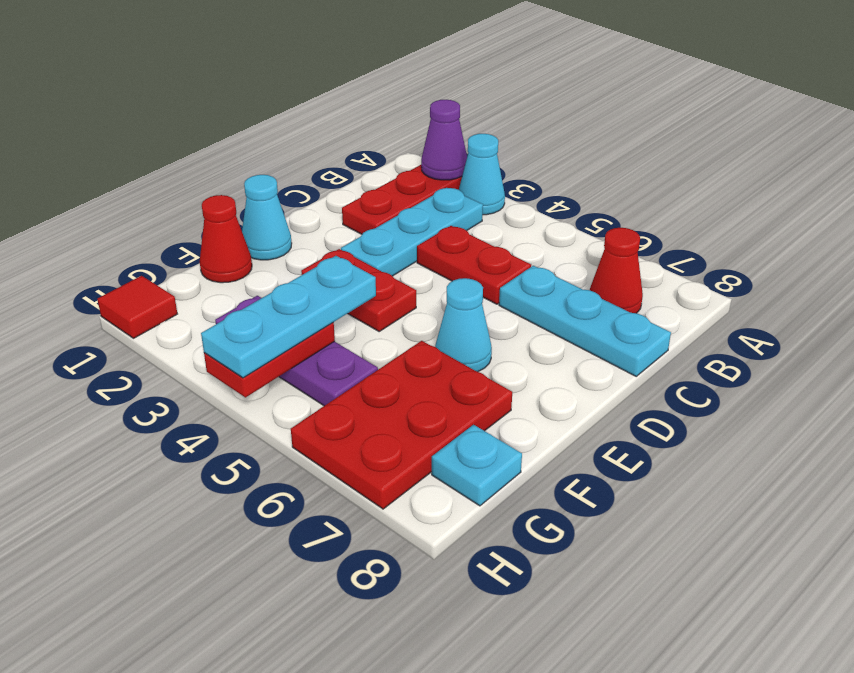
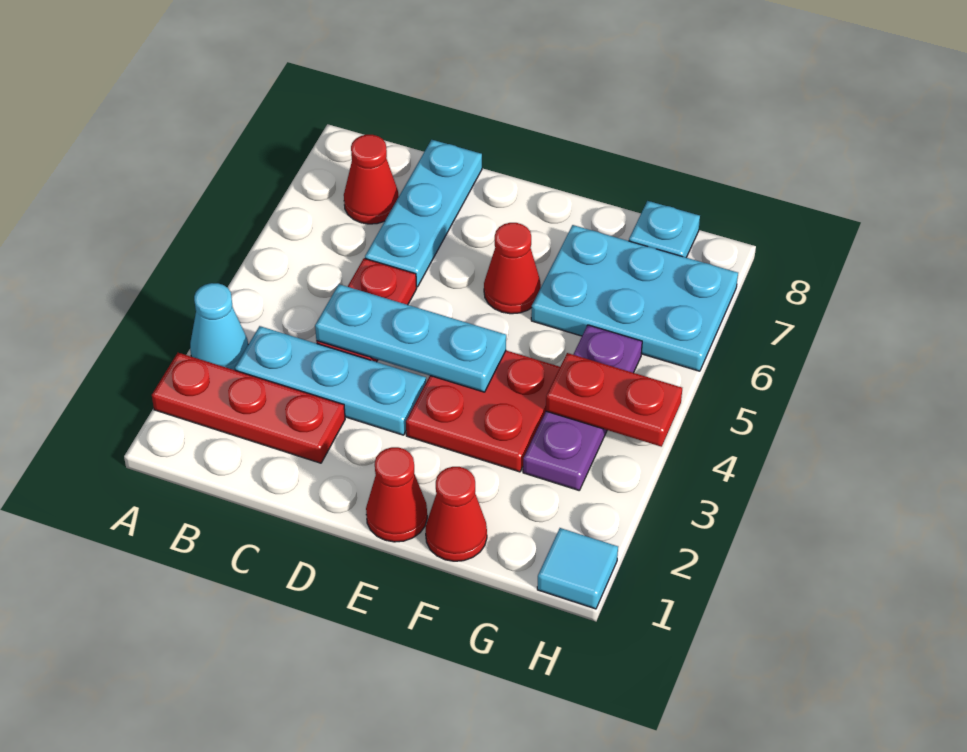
purple 1x1 cone [421,100,467,180] -> none
cyan 1x1 cone [242,175,292,260] -> red 1x1 cone [366,447,427,542]
red 1x2 plate [301,249,416,331] -> red 2x2 plate [406,350,560,472]
cyan 1x1 cone [435,278,492,372] -> red 1x1 cone [484,223,541,314]
cyan 1x3 plate [201,256,376,378] -> cyan 1x3 plate moved to [315,284,506,392]
red 2x3 plate [291,341,512,509] -> cyan 2x3 plate [531,225,738,371]
red 1x1 tile [97,276,177,338] -> cyan 1x1 tile [537,528,618,609]

